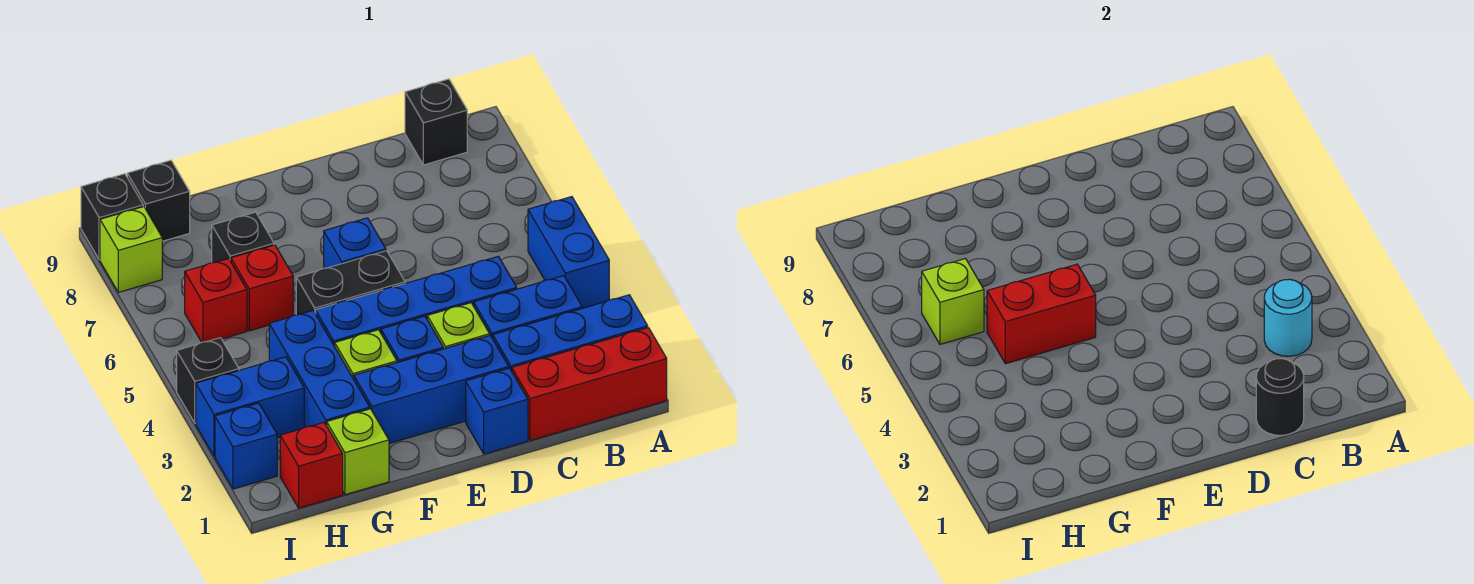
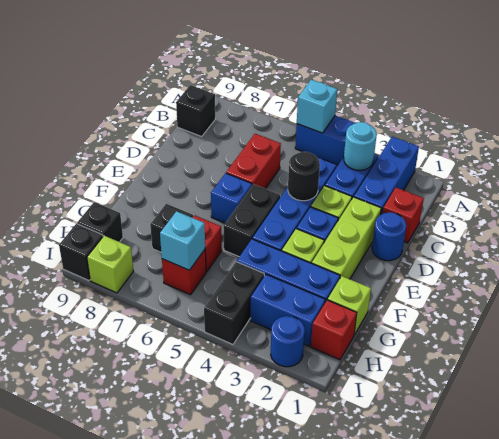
red 1x3 brick [512,328,667,441] -> red 1x1 brick [383,188,424,243]
none -> cyan 1x1 brick [297,80,337,133]
black 1x1 round brick [1256,359,1304,435] -> black 1x1 round brick moved to [288,152,320,201]
blue 1x1 brick [466,368,528,454] -> blue 1x1 round brick [372,212,406,261]
blue 1x3 brick [354,336,509,443] -> lime 1x3 brick [312,197,381,279]
red 1x2 brick [987,264,1096,364] -> red 1x2 brick moved to [226,134,281,189]
blue 1x2 brick [196,357,304,456] -> blue 1x2 brick turned to [250,274,325,346]
lime 1x1 brick [922,259,984,344] -> cyan 1x1 brick [160,211,205,270]
blue 1x1 brick [215,403,277,489] -> blue 1x1 round brick [271,316,305,367]
black 1x1 brick [177,338,239,423] -> black 1x2 brick [204,262,264,344]

